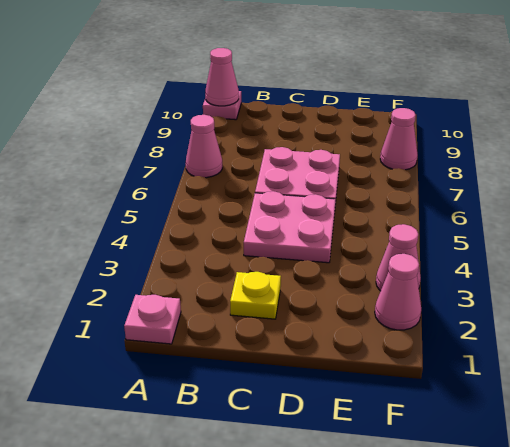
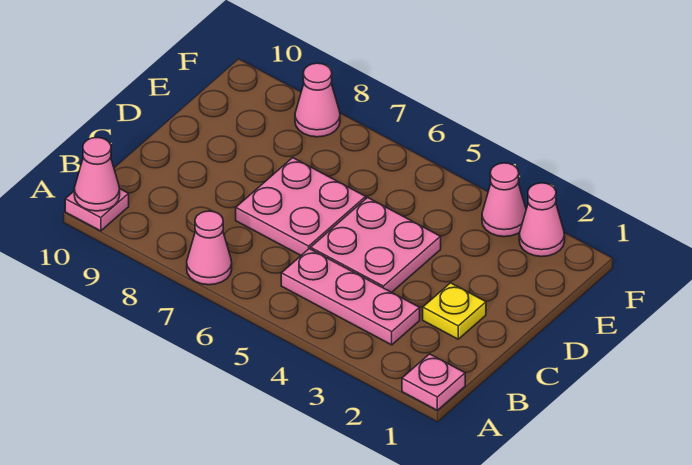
none -> pink 1x3 plate [281,249,420,345]

